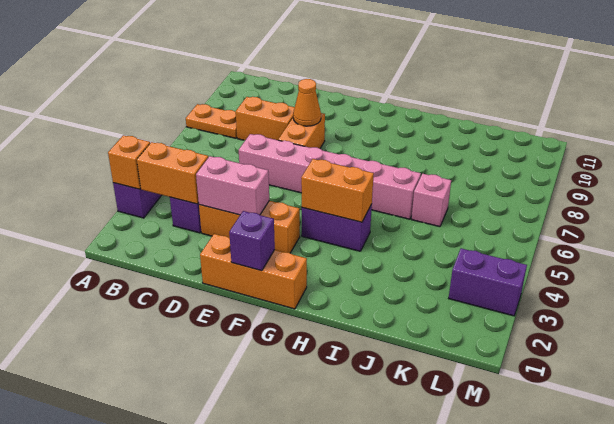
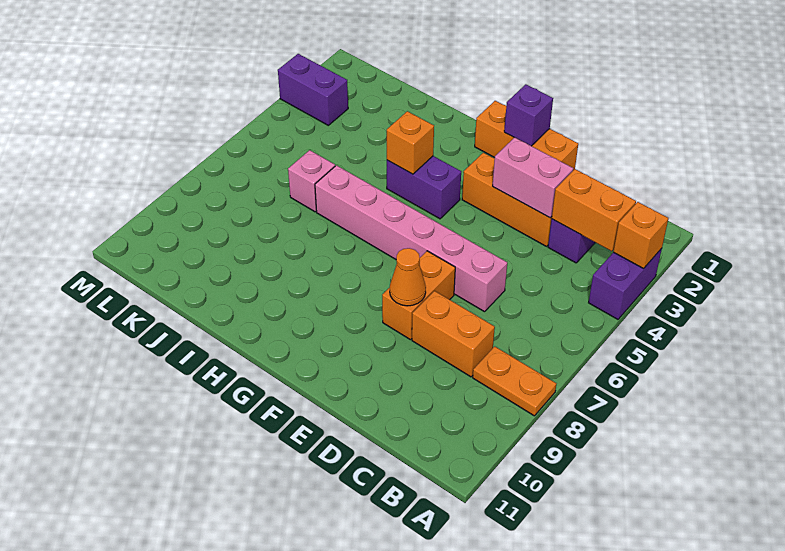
orange 1x2 brick [301,159,374,222] -> orange 1x1 brick [387,111,434,174]

